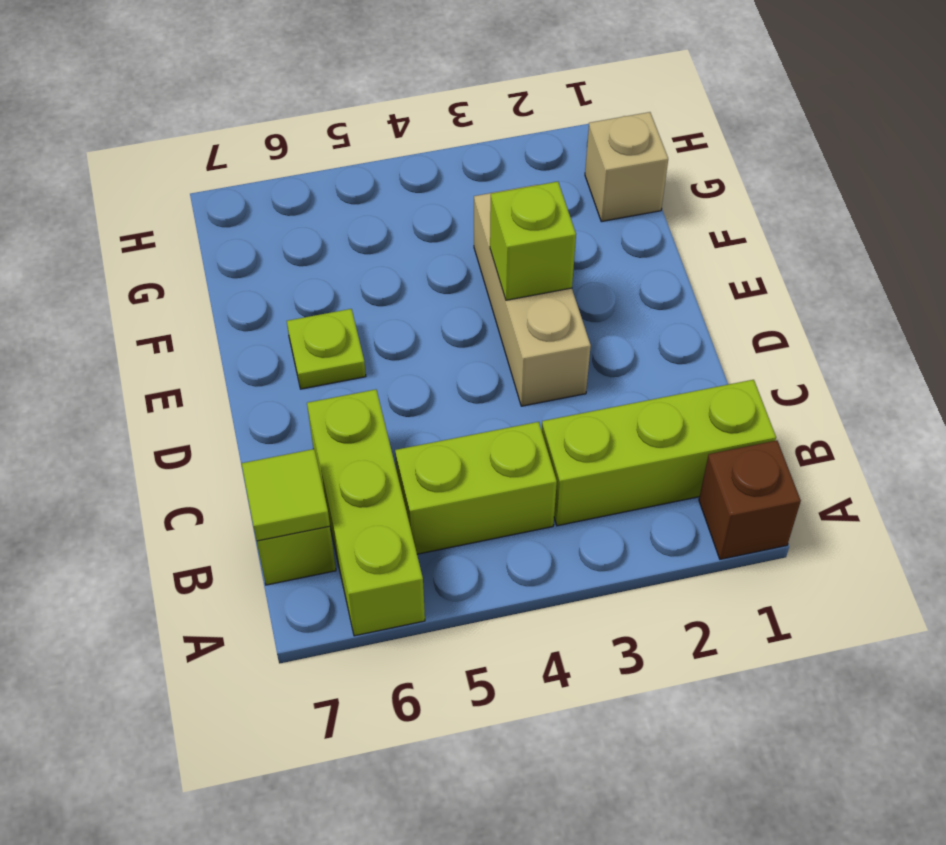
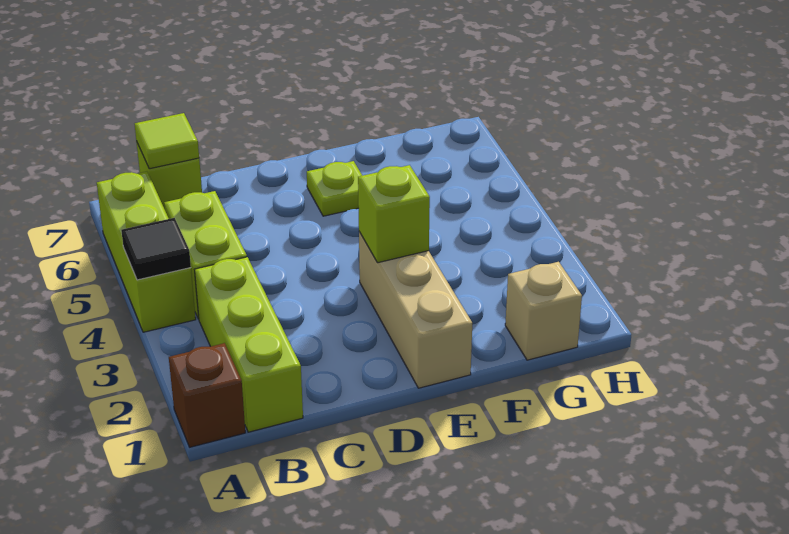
none -> black 1x1 tile [121,218,191,280]
lime 1x3 brick [307,389,425,636] -> lime 1x3 brick turned to [97,172,196,332]
tan 1x3 brick [474,185,591,406] -> tan 1x3 brick turned to [359,232,472,388]

